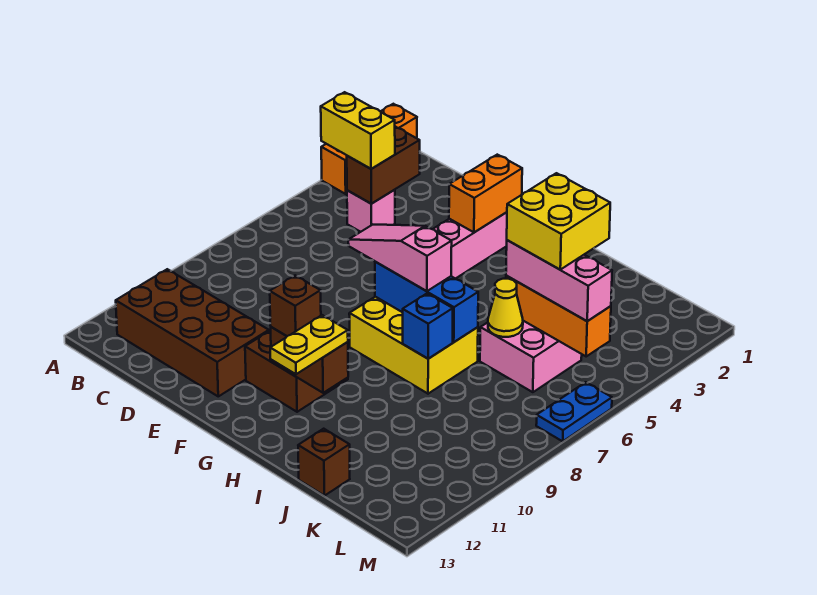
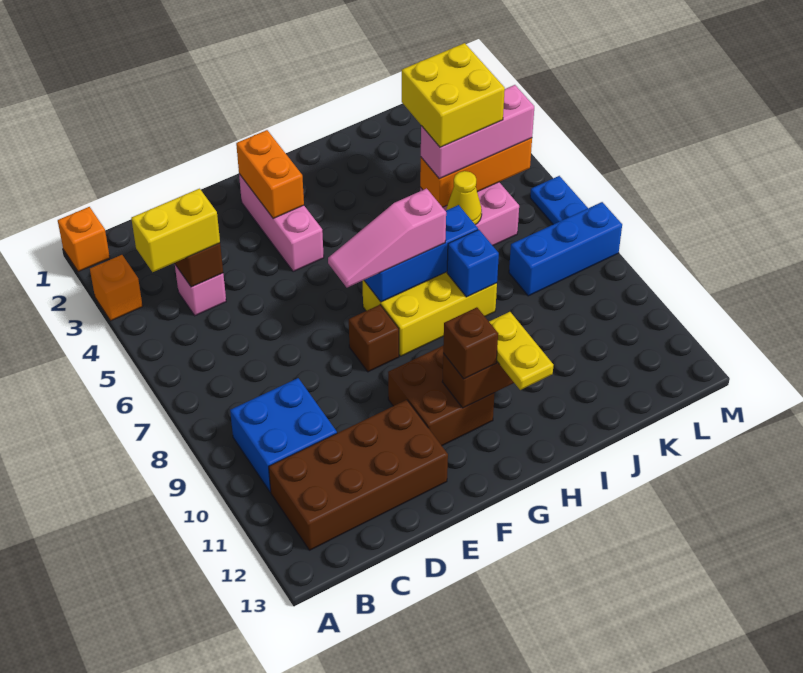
none -> blue 2x2 brick [230,378,337,492]
brown 1x1 brick [298,429,350,496] -> brown 1x1 brick moved to [349,305,399,372]
none -> blue 1x3 brick [509,202,622,296]

